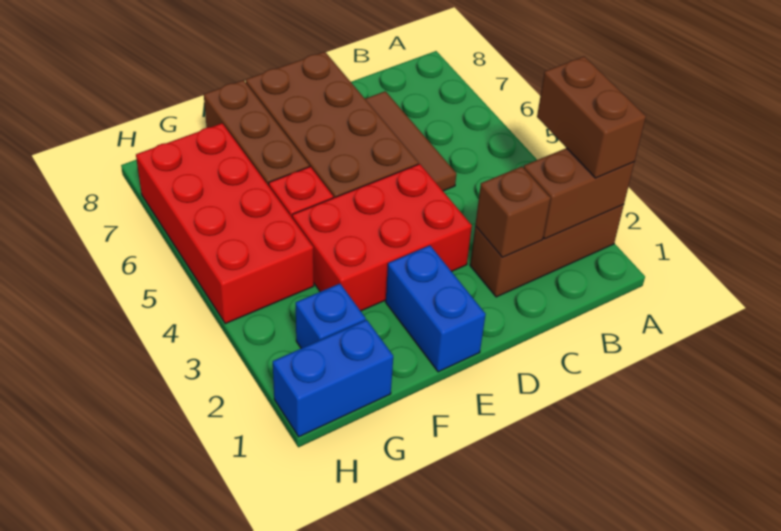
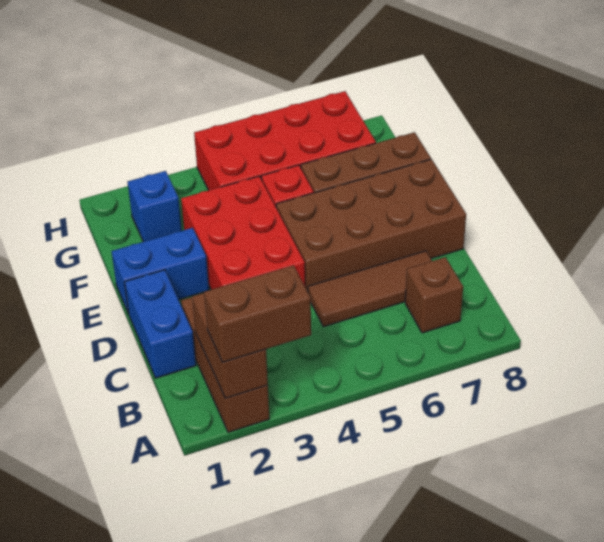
brown 1x1 brick [475,167,551,257] -> brown 1x1 brick moved to [405,257,463,333]
blue 1x2 brick [273,320,393,437] -> blue 1x2 brick moved to [125,270,196,378]

